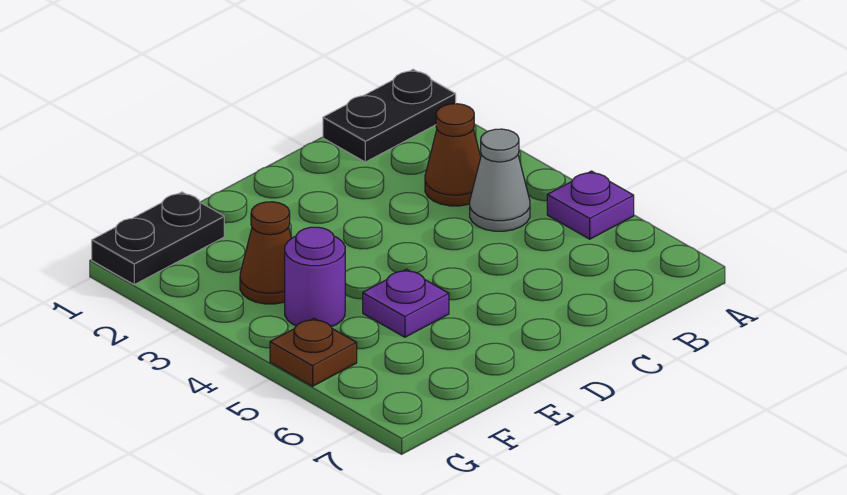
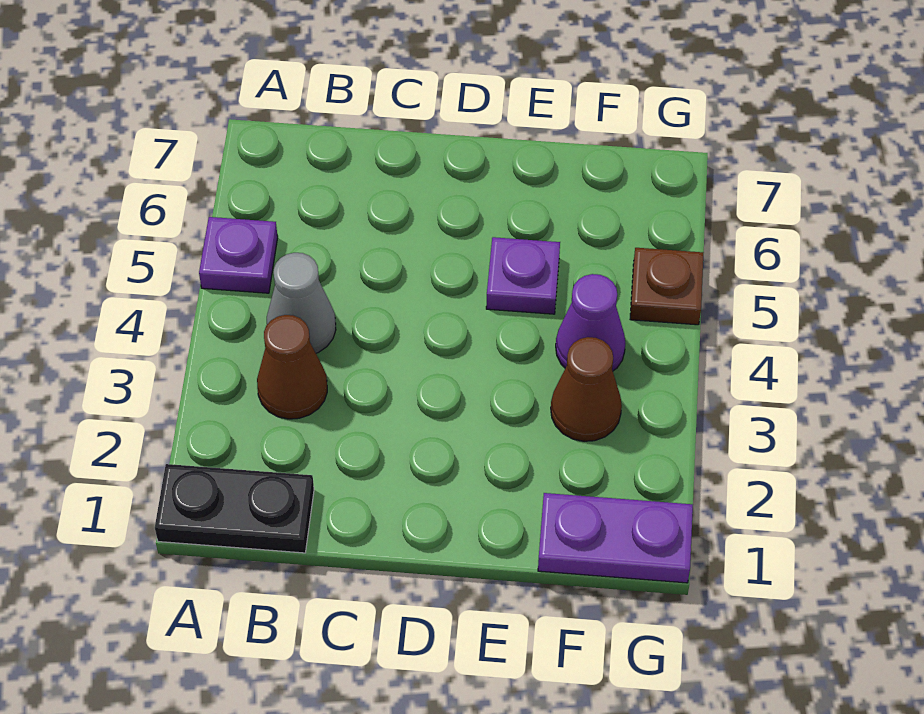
black 1x2 plate [92,192,224,284] -> purple 1x2 plate [538,493,693,583]
purple 1x1 round brick [285,227,345,327] -> purple 1x1 cone [556,274,626,371]

